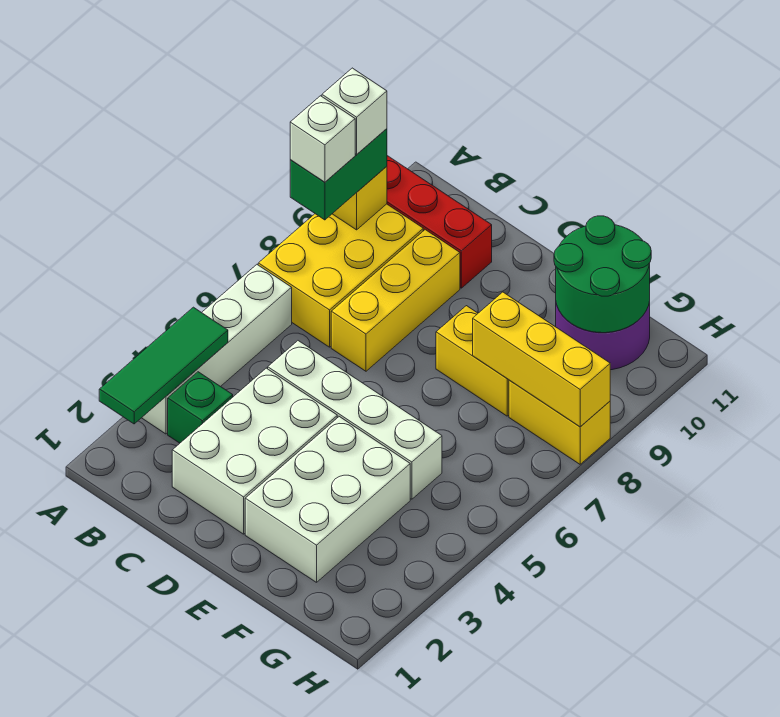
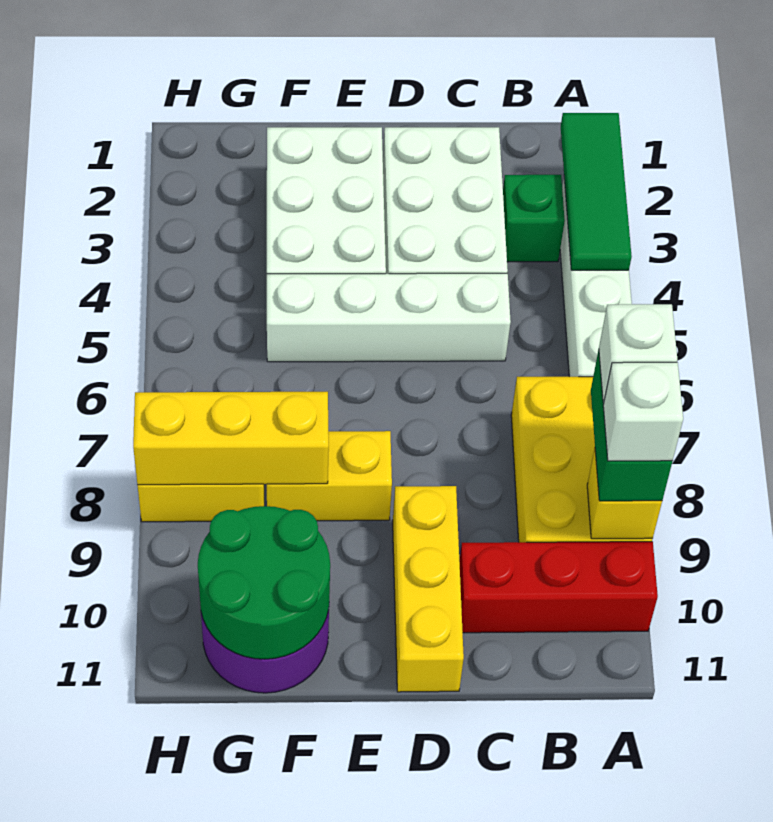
yellow 1x3 brick [331,230,460,371] -> yellow 1x3 brick moved to [393,486,464,692]

